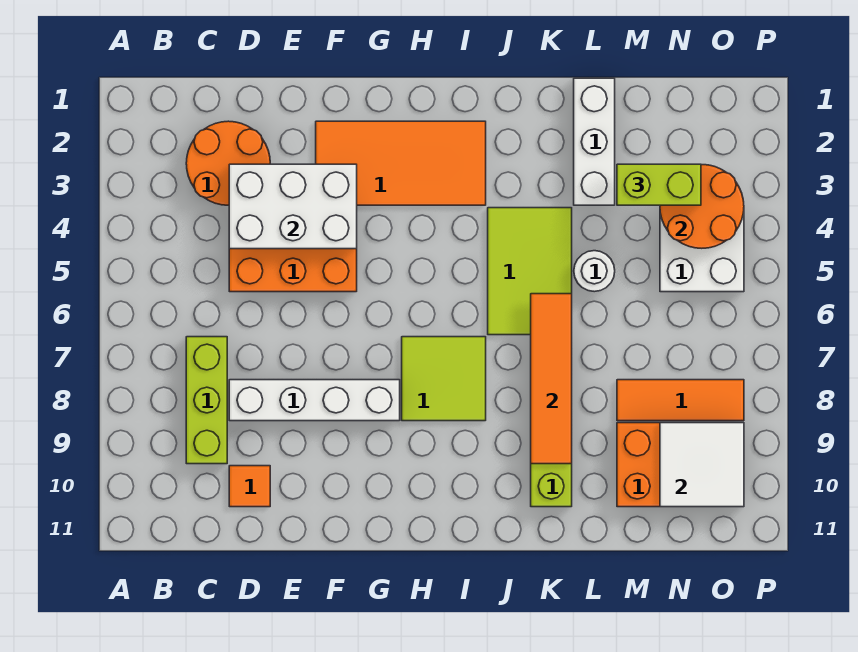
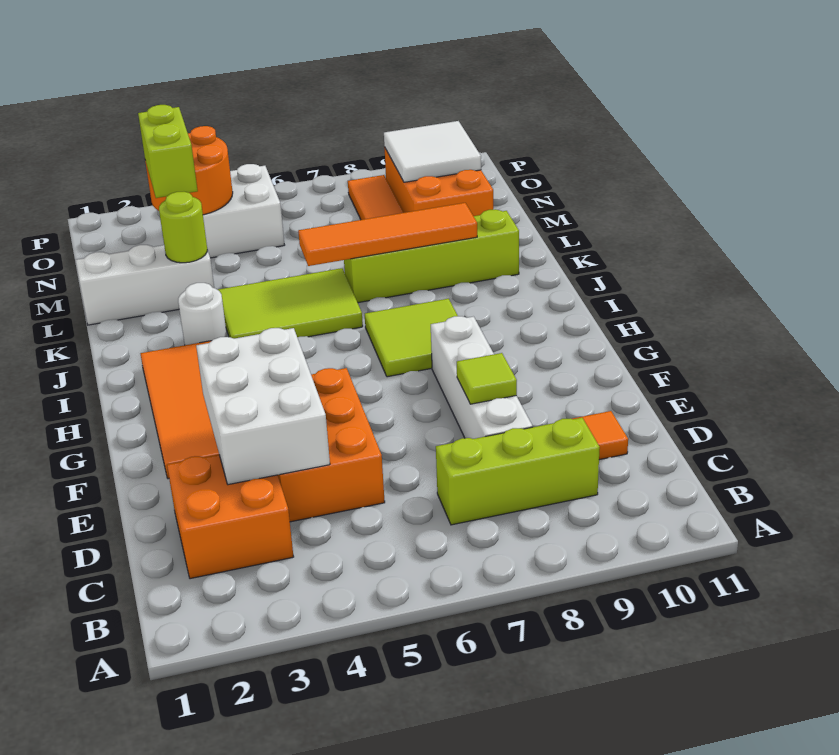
orange 2x2 round brick [186,121,270,205] -> orange 2x2 brick [167,455,294,579]
none -> lime 1x1 tile [457,353,517,404]
none -> lime 1x1 round brick [159,192,207,263]
white 1x1 round brick [574,251,615,292] -> white 1x1 round brick moved to [178,283,227,345]

